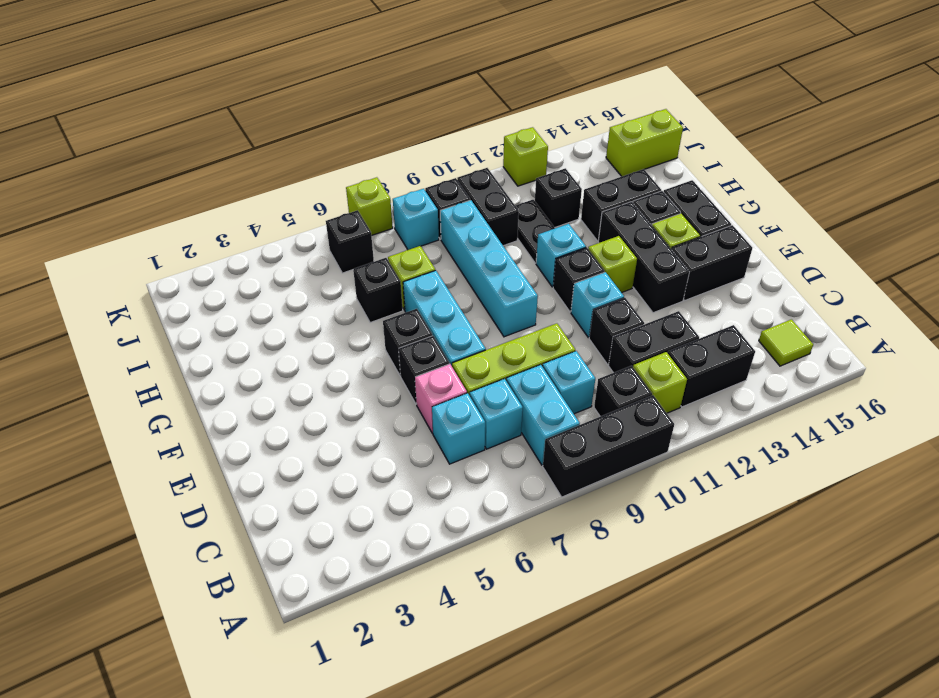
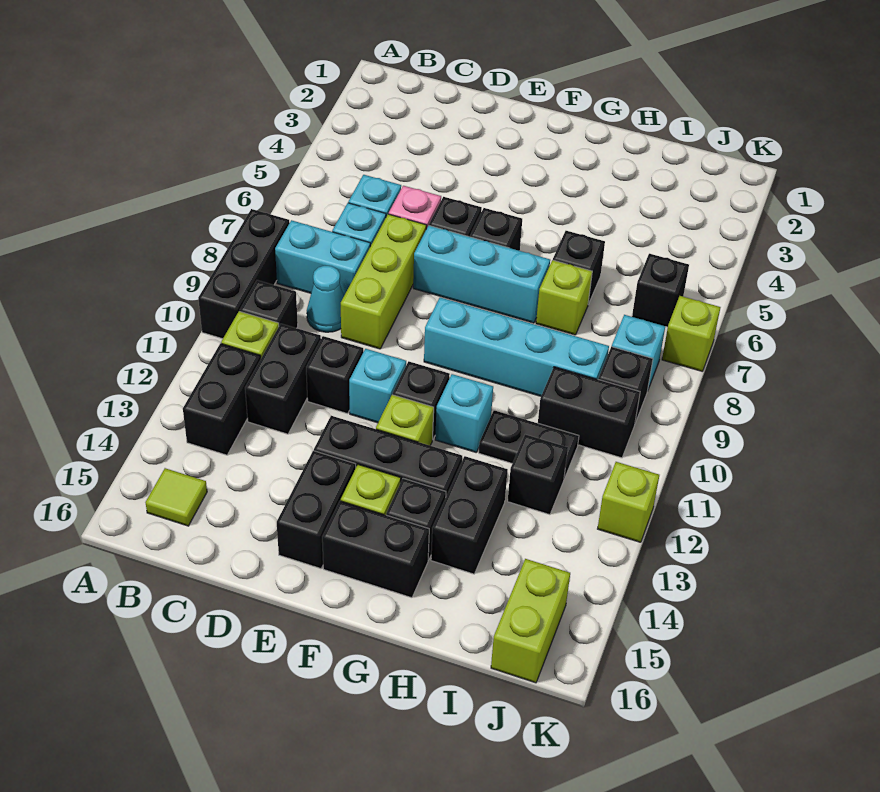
cyan 1x1 brick [542,351,595,414] -> cyan 1x1 cone [307,266,344,332]

